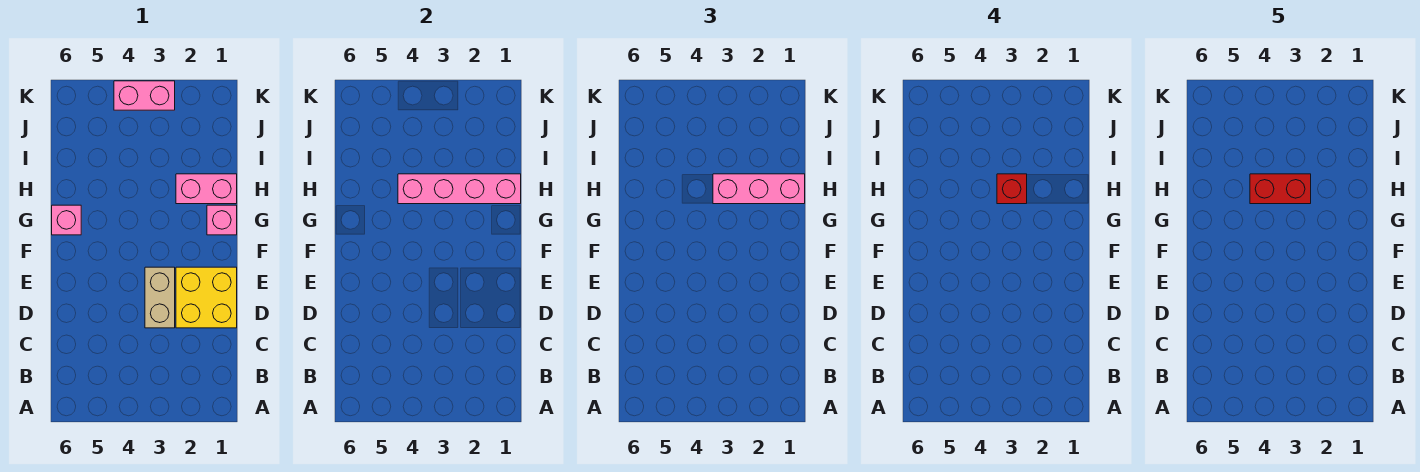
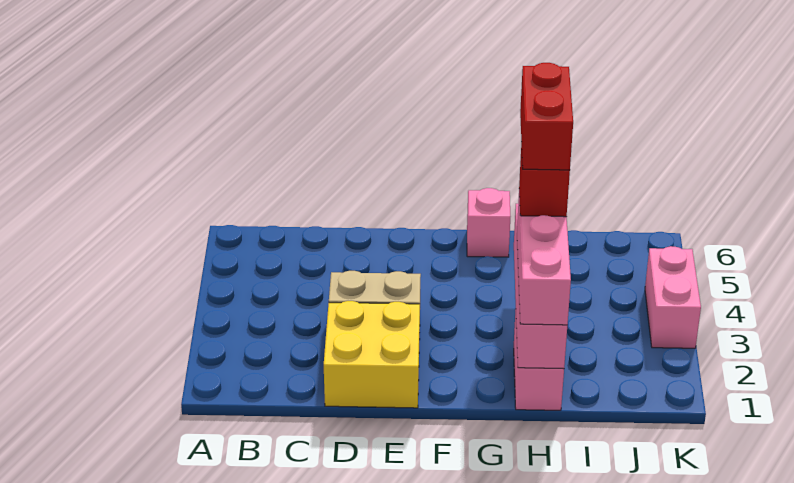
pink 1x1 brick [207,205,237,235] -> none

